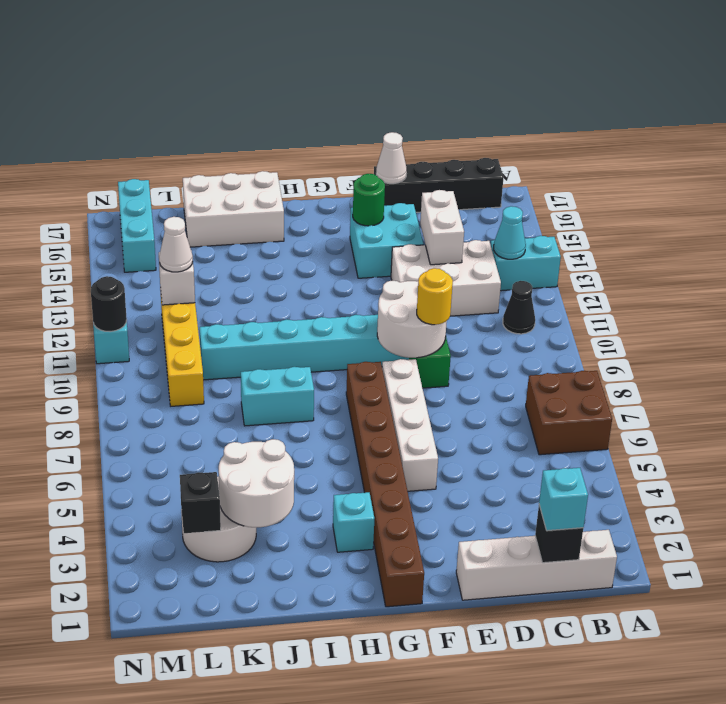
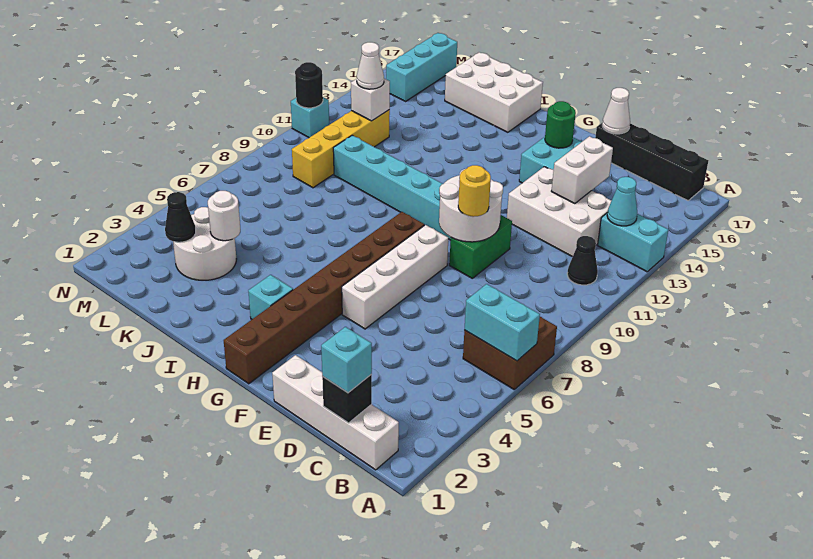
cyan 1x2 brick [241,367,314,426] -> cyan 1x2 brick moved to [464,284,540,361]
white 2x2 round brick [219,439,294,527] -> white 1x1 round brick [208,191,240,241]
black 1x1 brick [180,472,221,533] -> black 1x1 cone [165,192,196,242]

